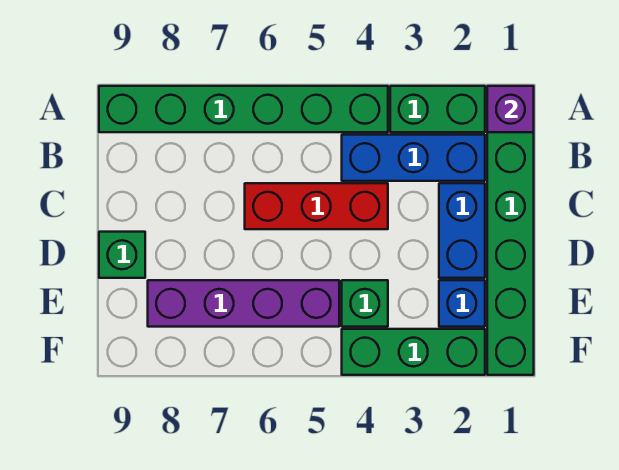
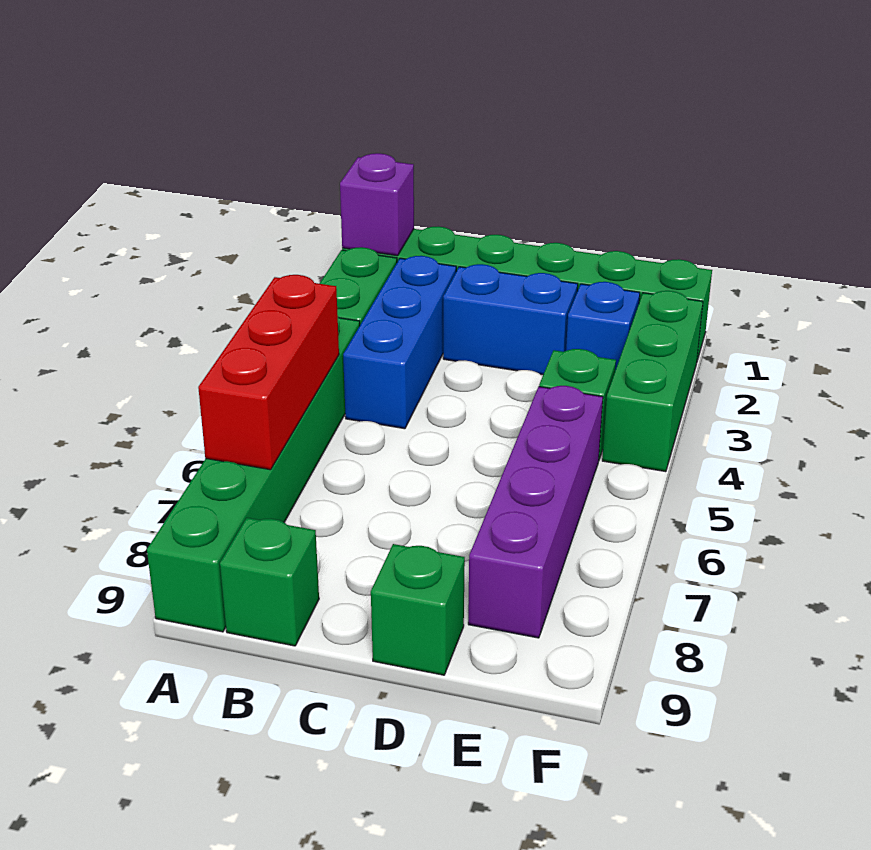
none -> green 1x1 brick [220,518,319,646]
red 1x3 brick [245,183,388,229] -> red 1x3 brick moved to [198,275,339,470]

